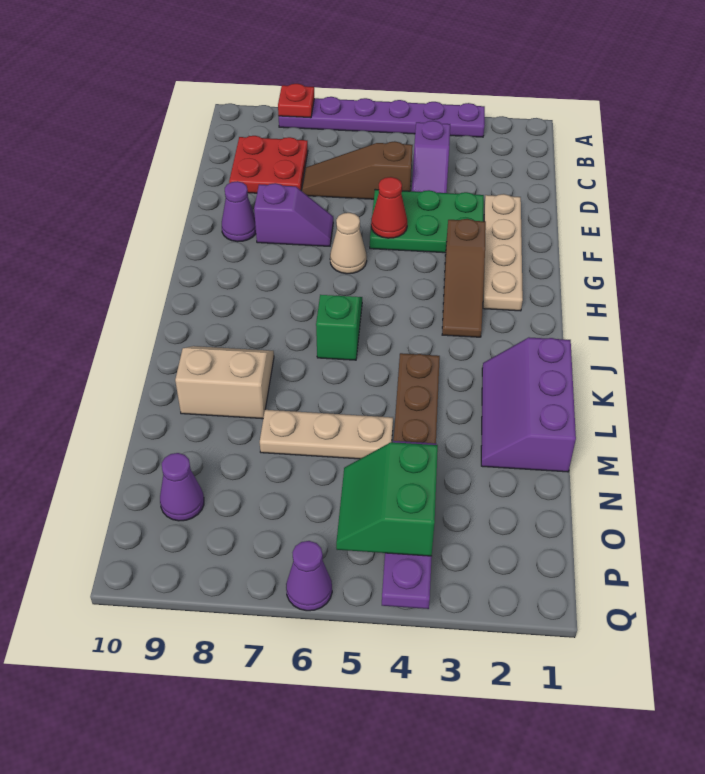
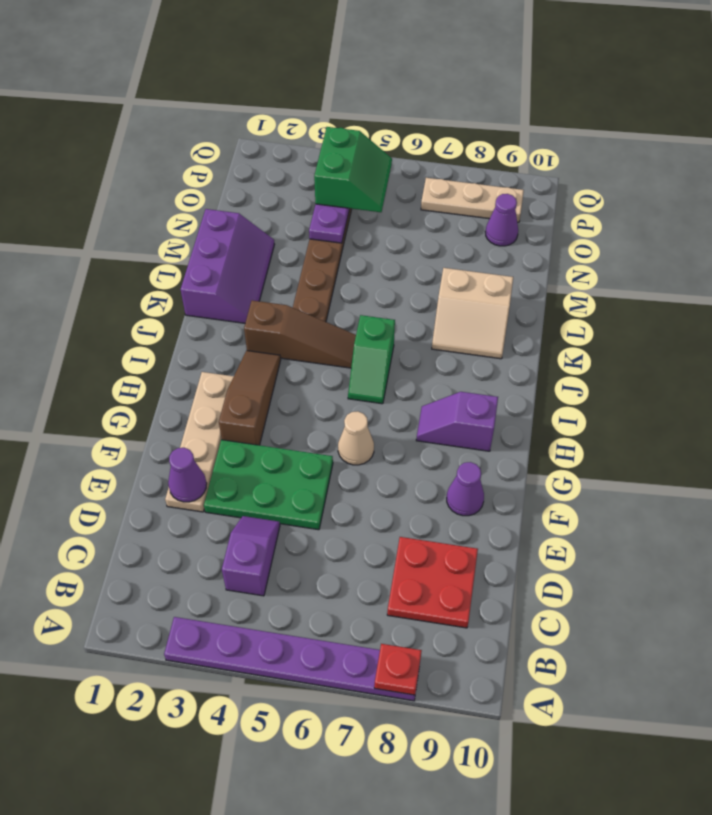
brown 1x3 slope [302,141,413,199] -> brown 1x3 slope moved to [244,300,356,368]
red 1x1 cone [371,177,407,238] -> none
purple 1x2 slope [254,183,333,246] -> purple 1x2 slope moved to [416,392,498,451]
tan 1x3 plate [260,410,393,459] -> tan 1x3 plate moved to [421,178,524,222]
purple 1x1 cone [286,541,332,611] -> purple 1x1 cone moved to [168,448,207,502]

